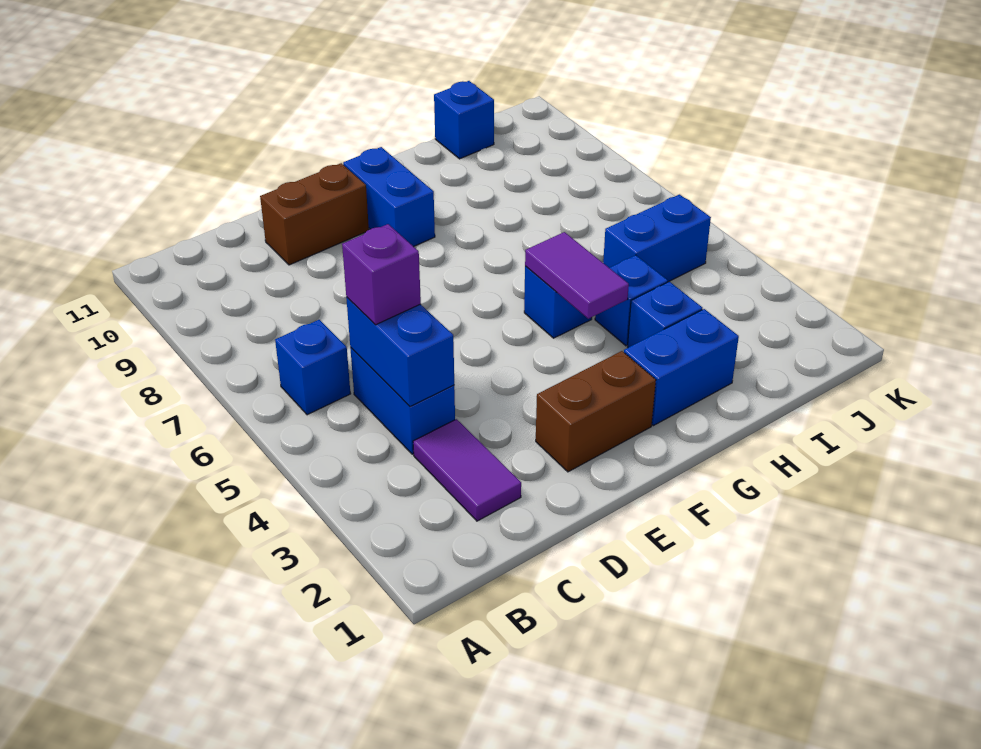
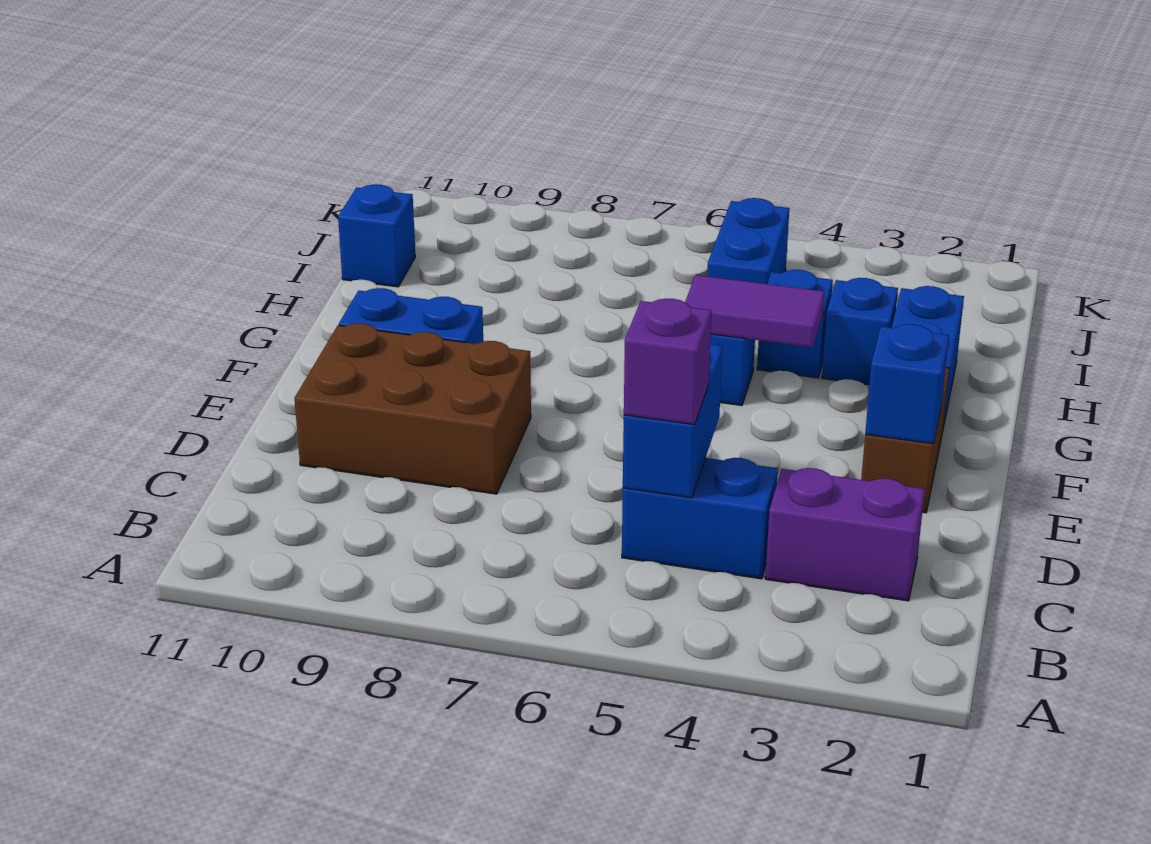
blue 1x1 brick [275,320,351,415] -> blue 1x1 brick moved to [865,324,949,444]
purple 1x2 tile [413,419,521,521] -> purple 1x2 brick [765,468,925,601]
blue 1x2 brick [346,297,454,407] -> blue 1x2 brick turned to [623,344,722,498]
brown 1x2 brick [260,163,369,265] -> brown 2x3 brick [295,323,531,494]

